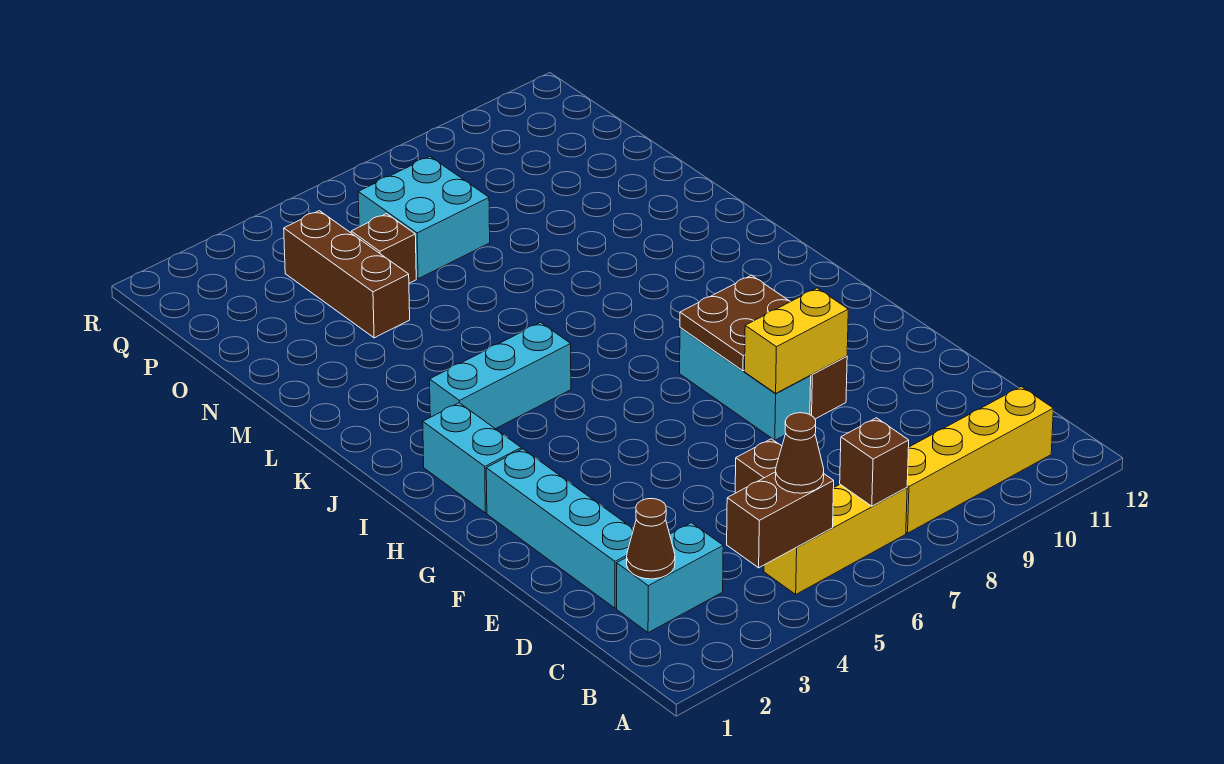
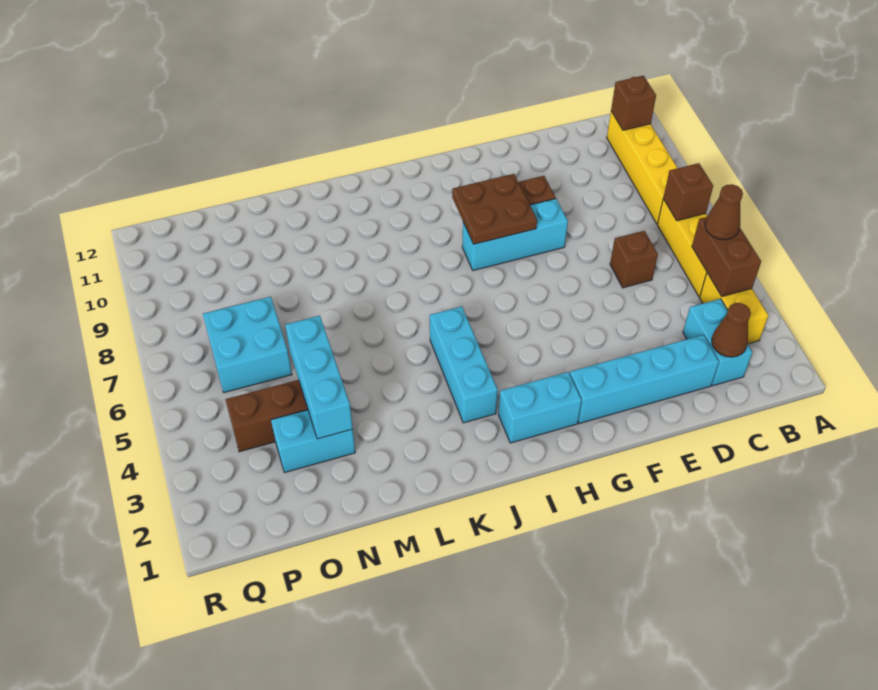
yellow 1x2 brick [745,288,848,394] -> yellow 1x2 brick moved to [700,273,768,344]
none -> cyan 1x2 brick [271,410,355,473]
none -> cyan 1x3 brick [285,316,353,439]
brown 1x1 brick [351,214,416,283] -> brown 1x1 brick moved to [611,76,656,130]

